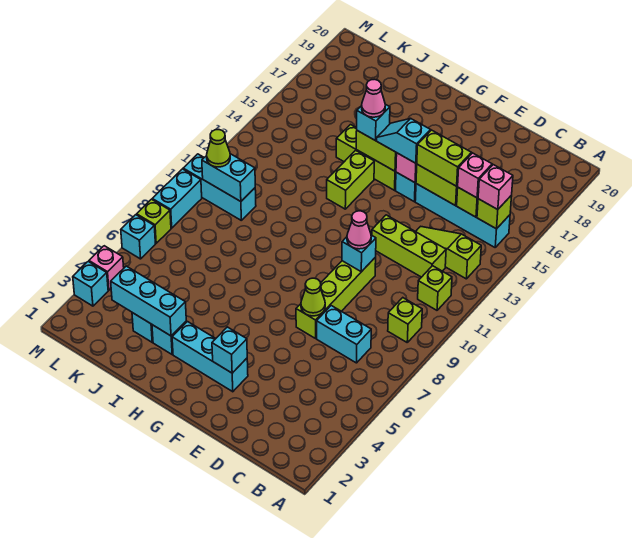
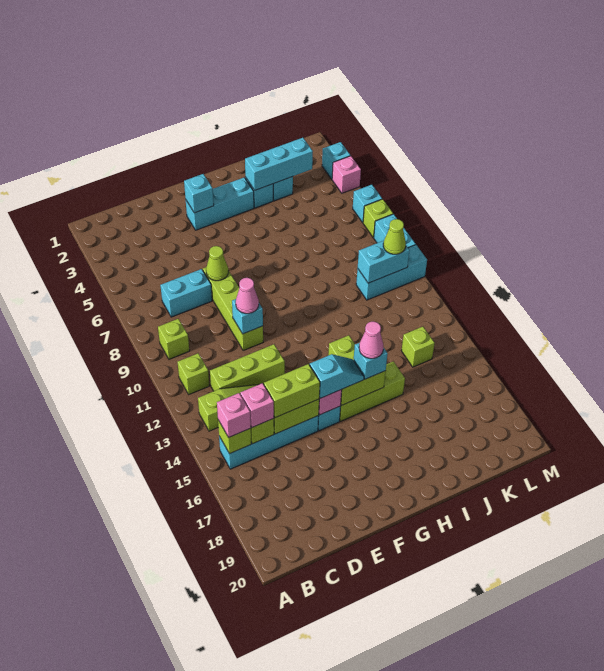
none -> lime 1x1 brick [401,327,435,367]

